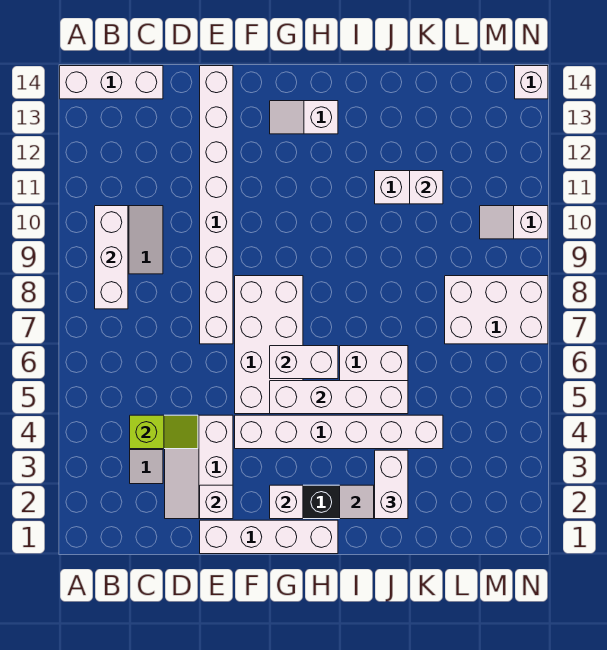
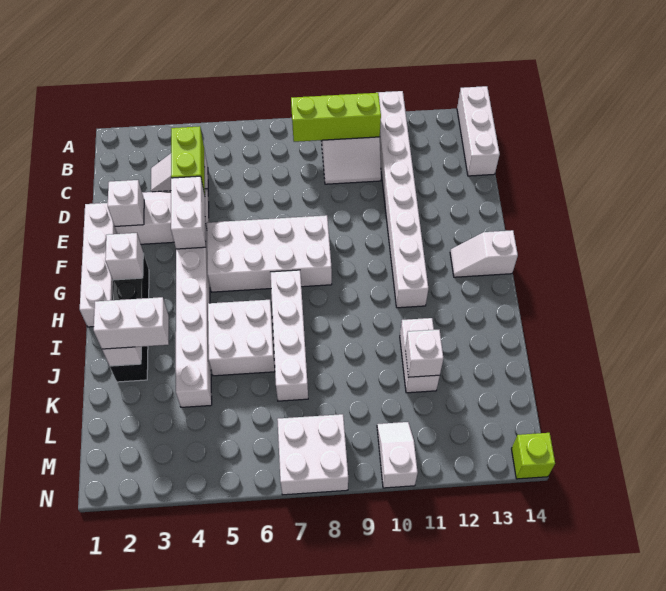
white 1x3 brick [95,206,128,309] -> lime 1x3 brick [291,93,381,142]
lime 1x2 slope [130,415,198,449] -> lime 1x2 brick [171,126,205,195]
white 1x8 brick [200,66,233,344] -> white 1x8 brick turned to [376,91,428,308]
white 1x4 brick [270,381,408,414] -> white 1x4 brick moved to [270,270,308,401]
white 1x2 brick [270,346,338,379] -> white 1x2 brick moved to [171,176,206,249]
white 1x2 slope [270,101,338,134] -> white 1x2 slope turned to [450,230,518,277]
white 2x3 brick [445,276,548,344] -> white 2x2 brick [277,414,348,495]
white 1x1 brick [515,66,548,99] -> lime 1x1 brick [512,433,555,479]

